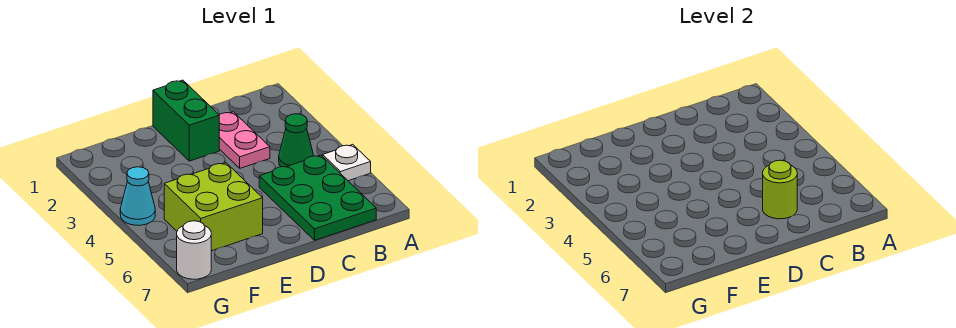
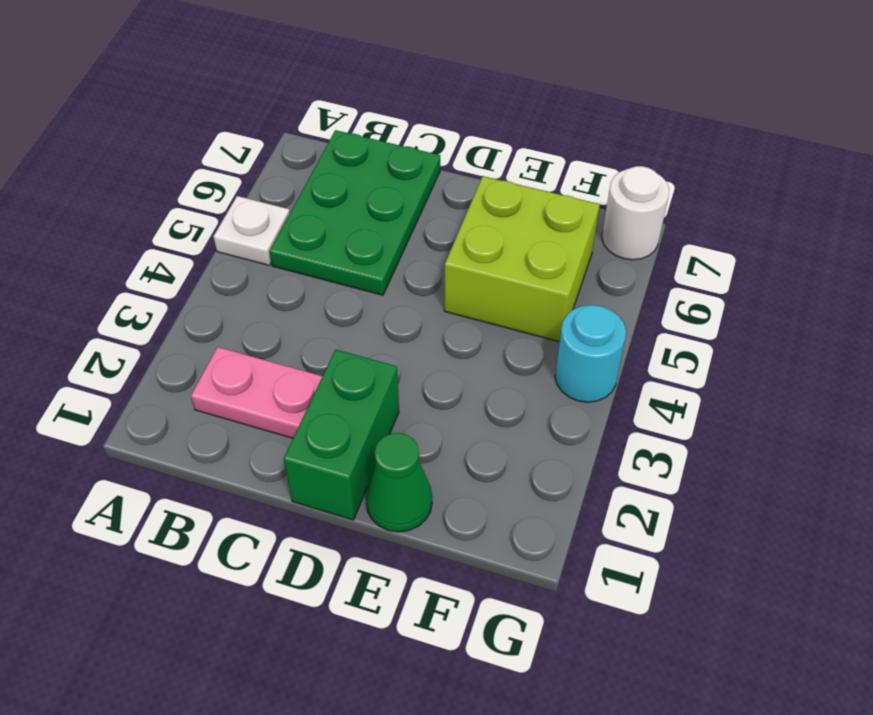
green 1x1 cone [279,114,313,167] -> green 1x1 cone moved to [366,433,432,532]
pink 1x2 plate [219,112,270,168] -> pink 1x2 plate turned to [191,347,323,438]
lime 1x1 round brick [763,160,797,219] -> none
cyan 1x1 cone [120,167,155,225] -> cyan 1x1 round brick [555,305,626,402]

